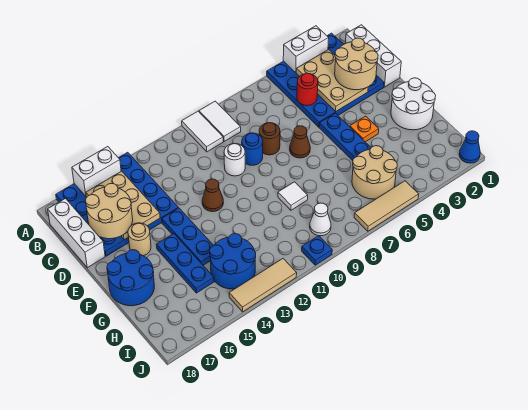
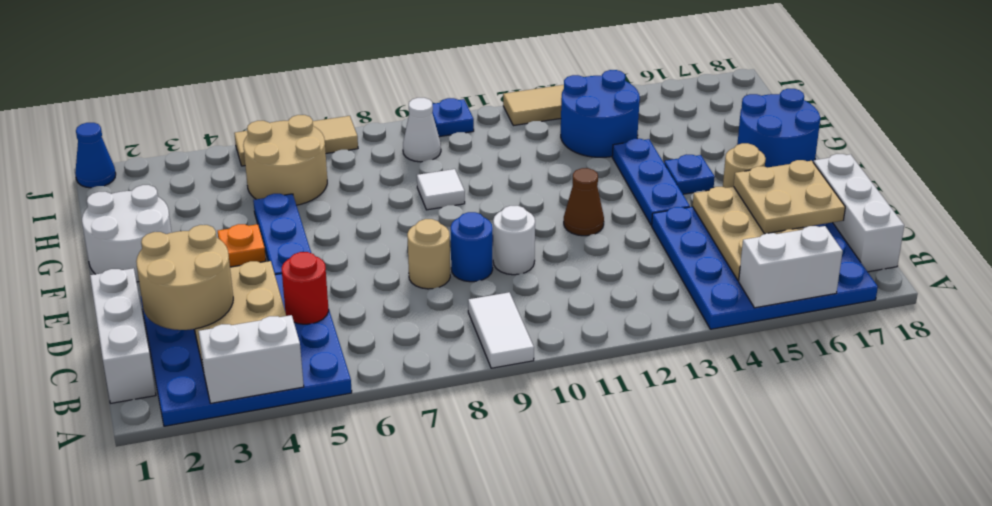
white 1x2 tile [182,111,223,152] -> none
tan 2x2 round brick [85,184,133,239] -> tan 2x2 plate [734,160,845,234]
brown 1x1 round brick [259,123,280,155] -> tan 1x1 round brick [407,219,450,289]
brown 1x1 cone [290,126,310,158] -> none
blue 1x3 plate [157,234,214,293] -> blue 1x1 plate [664,155,715,194]

